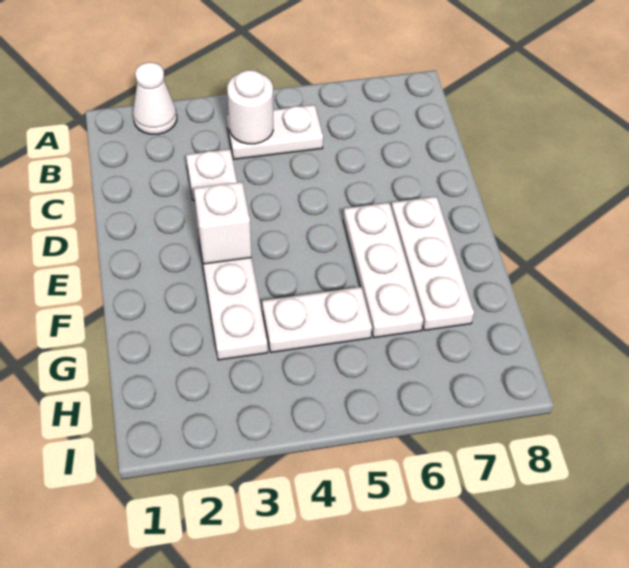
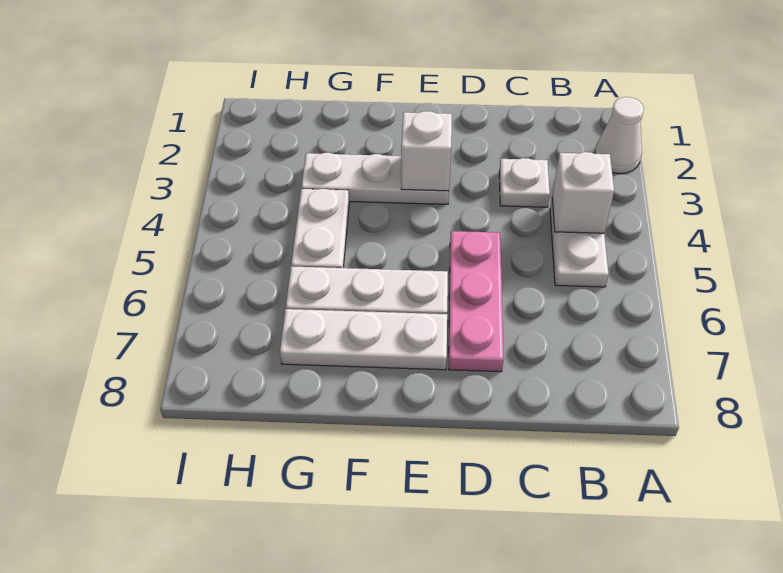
white 1x1 round brick [227,70,273,144] -> white 1x1 brick [552,152,614,233]
none -> pink 1x3 plate [449,231,504,372]

